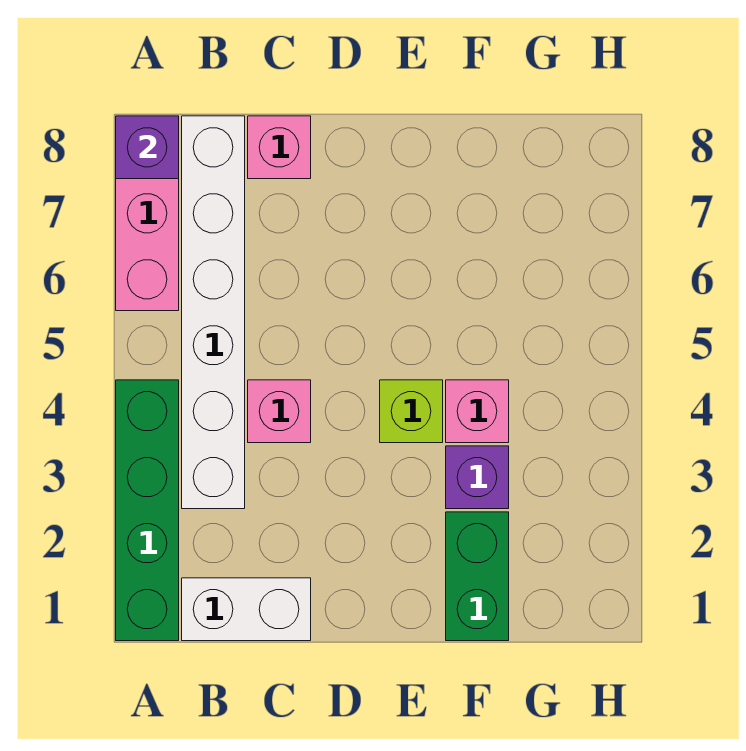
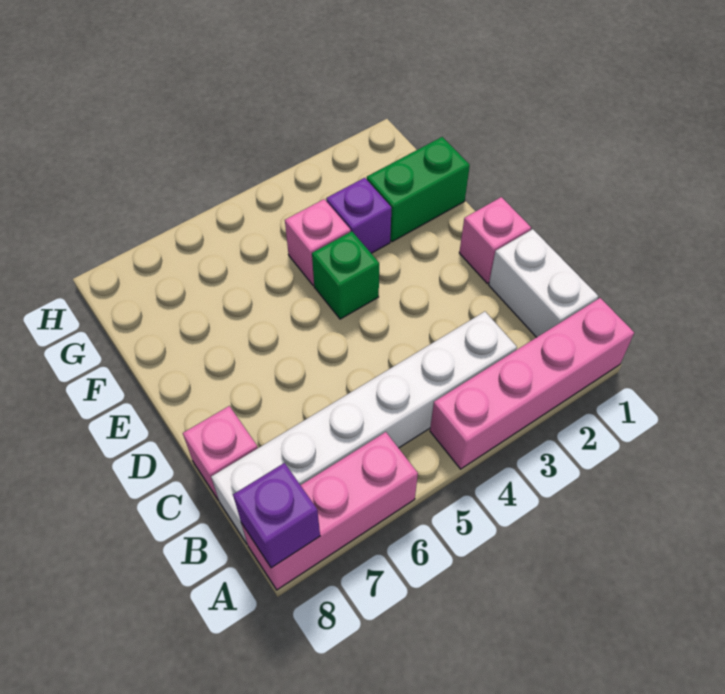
green 1x4 brick [116,380,179,641] -> pink 1x4 brick [430,298,634,469]
pink 1x1 brick [248,380,311,443] -> pink 1x1 brick moved to [459,197,531,283]
lime 1x1 brick [380,380,443,443] -> green 1x1 brick [312,231,379,319]

